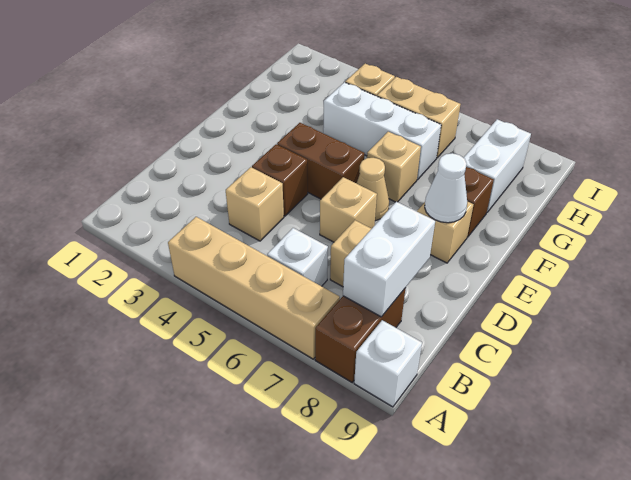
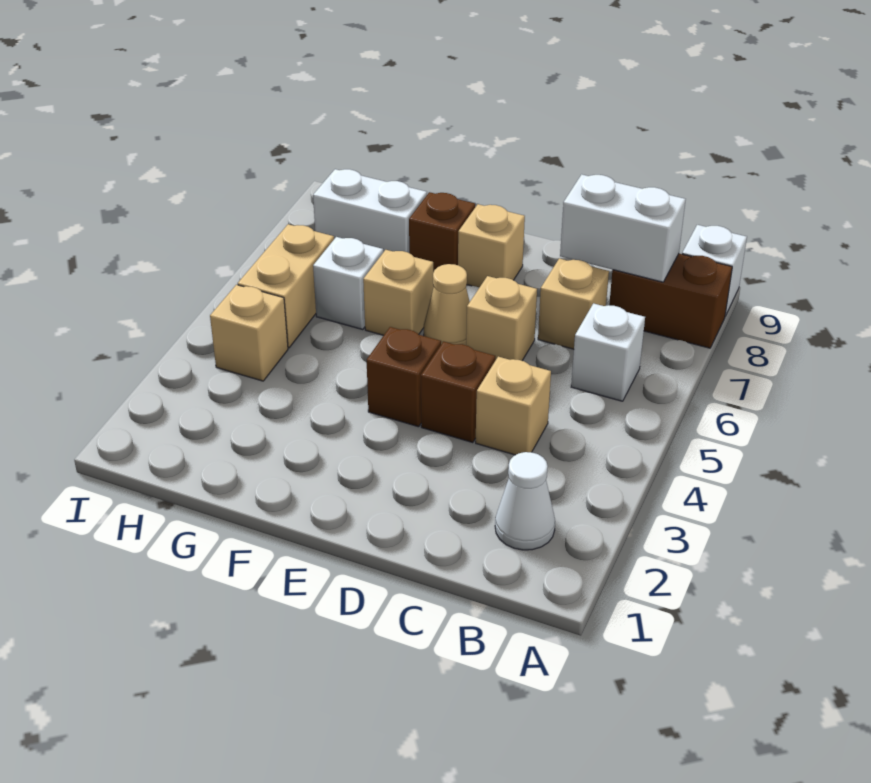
tan 1x4 brick [168,217,340,359] -> none
brown 1x2 brick [277,123,365,199] -> brown 1x1 brick [367,327,441,427]
white 1x1 cone [425,153,467,223] -> white 1x1 cone moved to [495,452,555,550]
white 1x3 brick [323,82,441,180] -> white 1x1 brick [313,237,383,330]

